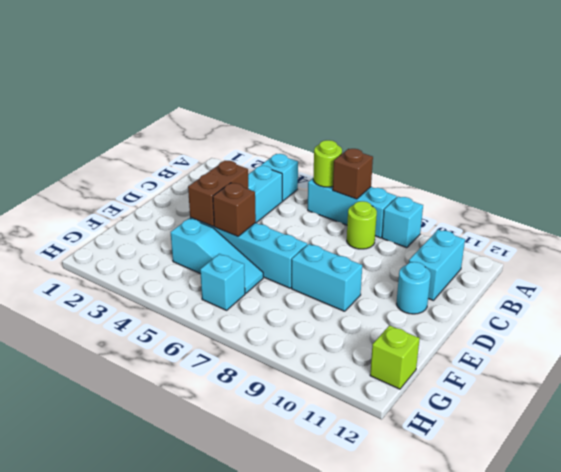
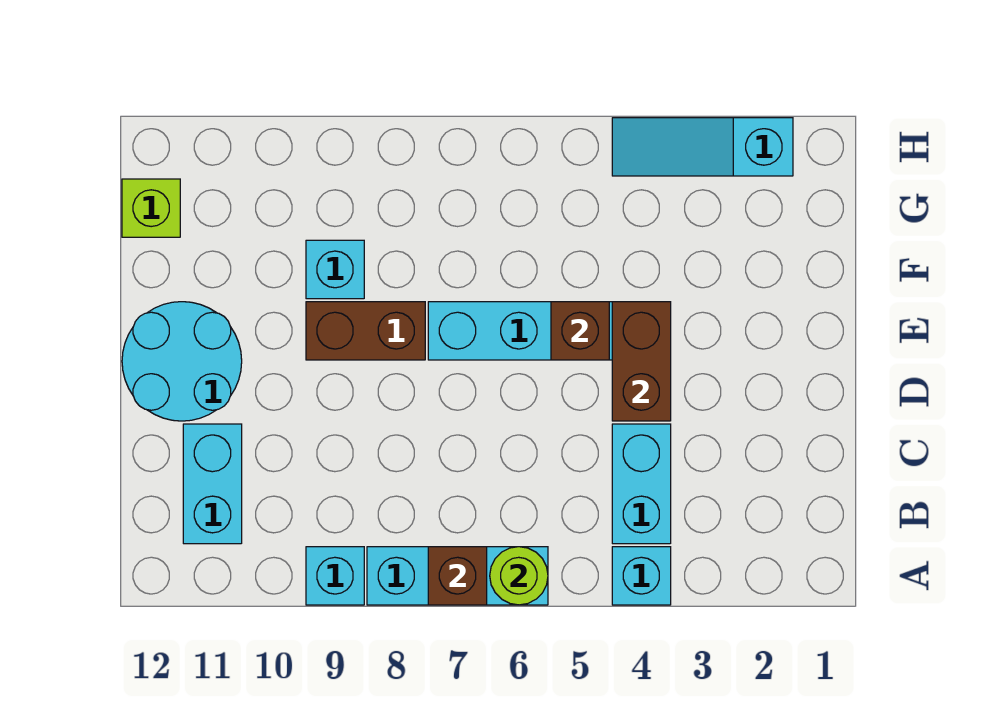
lime 1x1 round brick [347,201,377,249] -> none
cyan 1x1 round brick [396,262,431,314] -> cyan 2x2 round brick [122,302,242,421]
cyan 1x2 brick [292,244,362,311] -> brown 1x2 brick [306,302,425,360]
cyan 1x3 slope [171,218,263,293] -> cyan 1x3 slope moved to [612,118,793,176]
cyan 1x1 brick [200,254,245,310] -> cyan 1x1 brick moved to [306,240,364,299]

